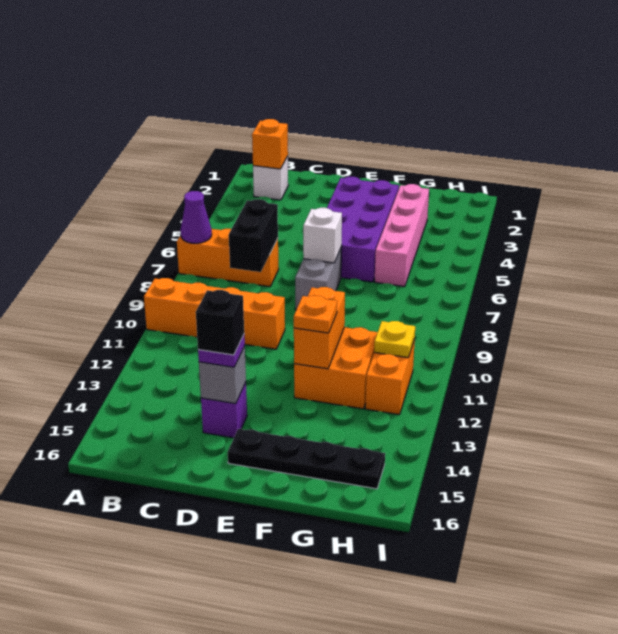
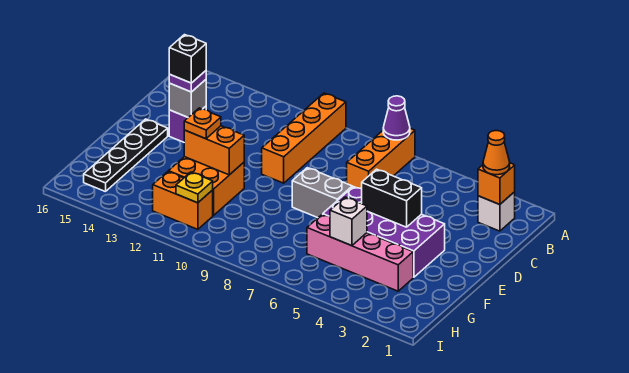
none -> orange 1x1 cone [483,131,510,175]
black 1x2 brick [229,199,278,272] -> black 1x2 brick moved to [362,169,422,227]
white 1x1 brick [303,208,342,263] -> white 1x1 brick moved to [330,197,367,246]

